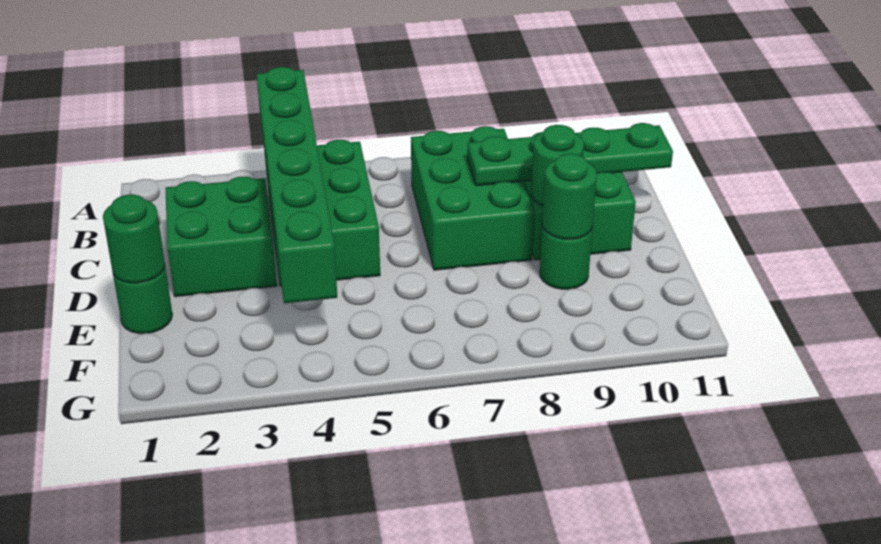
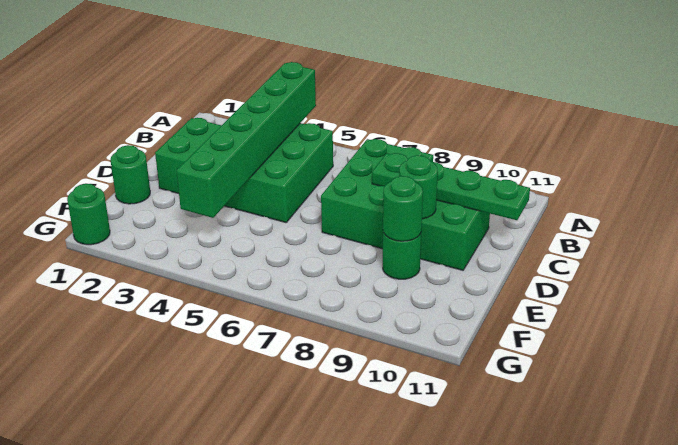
green 1x1 round brick [103,195,165,283] -> green 1x1 round brick moved to [67,184,110,245]

